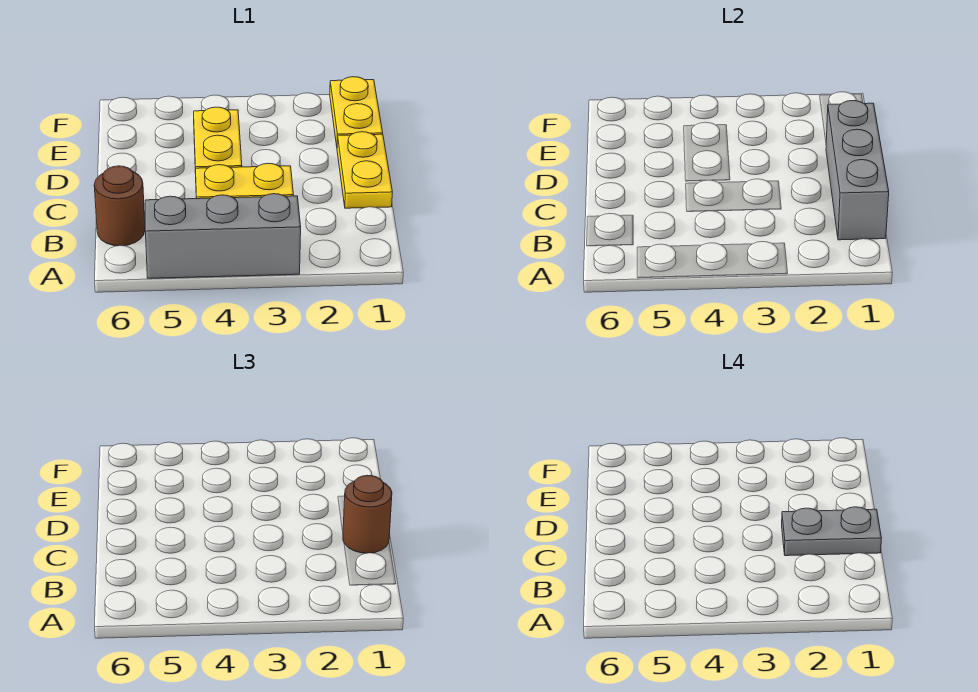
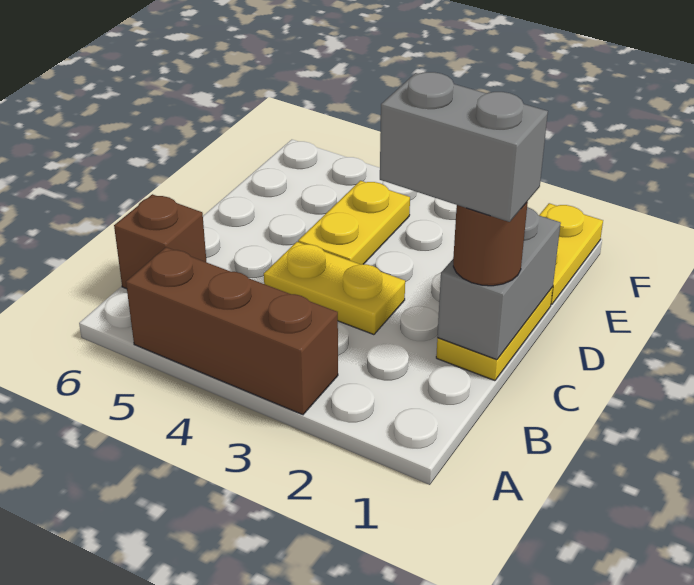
grey 1x3 brick [145,194,301,278] -> brown 1x3 brick [126,247,338,415]
grey 1x3 brick [826,101,889,240] -> grey 1x2 brick [437,207,561,360]
brown 1x1 round brick [94,166,145,246] -> brown 1x1 brick [114,194,206,289]
grey 1x2 plate [782,507,882,556] -> grey 1x2 brick [380,72,548,222]

